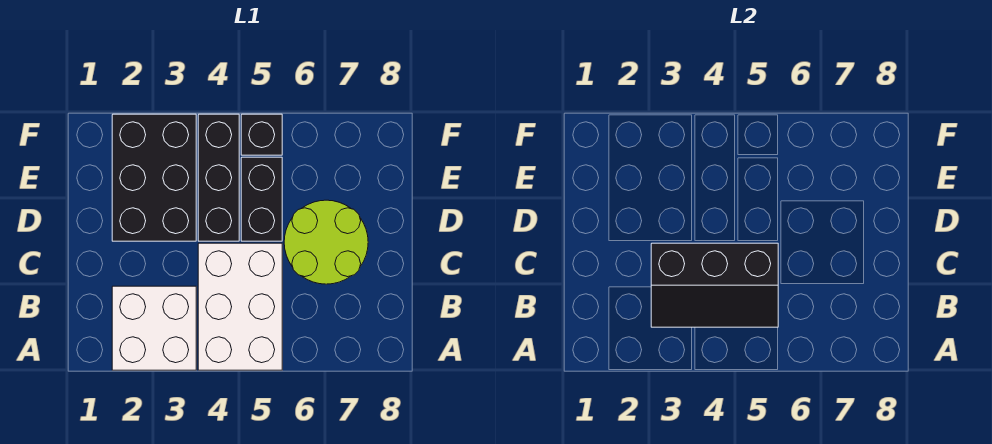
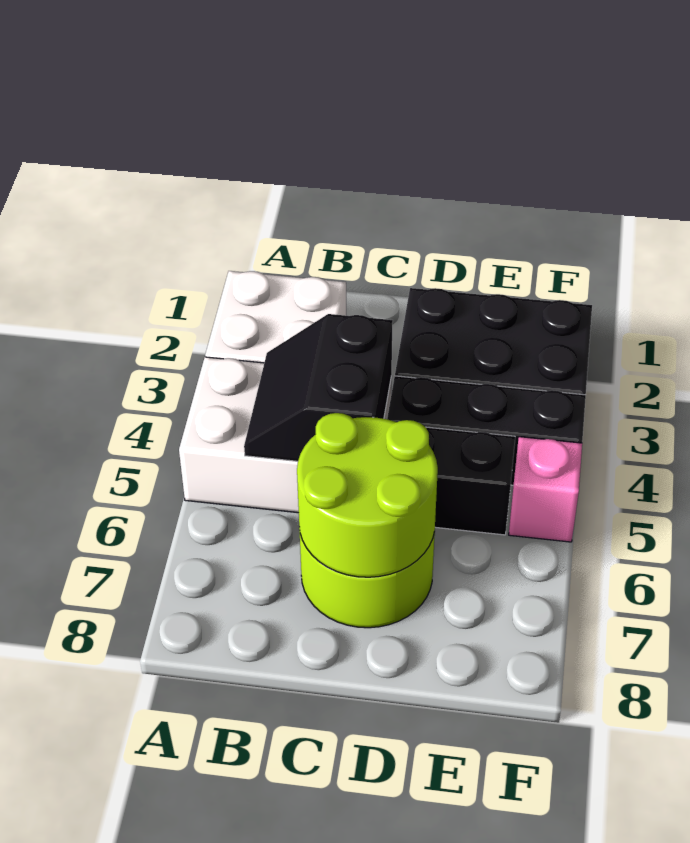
black 2x3 slope [651,243,778,327] -> black 2x2 slope [244,314,393,461]
none -> lime 2x2 round brick [297,413,438,577]
black 1x1 brick [241,114,282,155] -> pink 1x1 brick [509,437,582,542]

